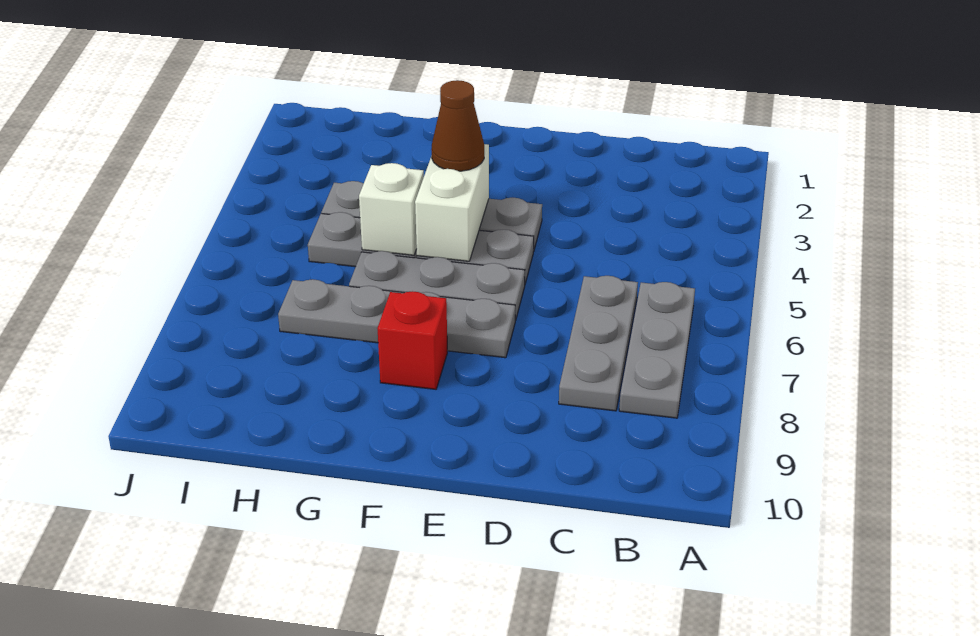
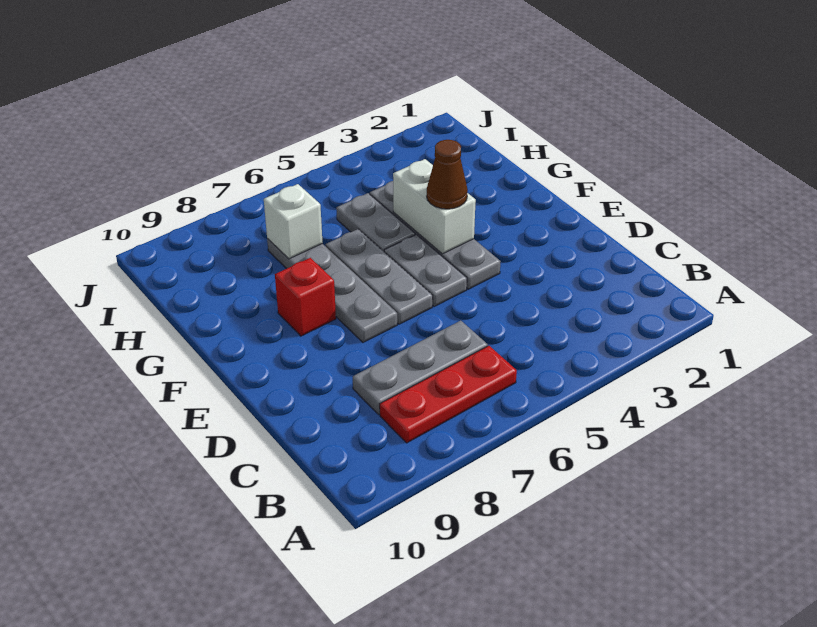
grey 1x3 plate [619,282,695,418] -> red 1x3 plate [380,346,517,443]
white 1x2 brick [415,144,489,261] -> white 1x2 brick turned to [393,159,476,254]
white 1x1 brick [359,163,424,255] -> white 1x1 brick moved to [264,184,323,259]

